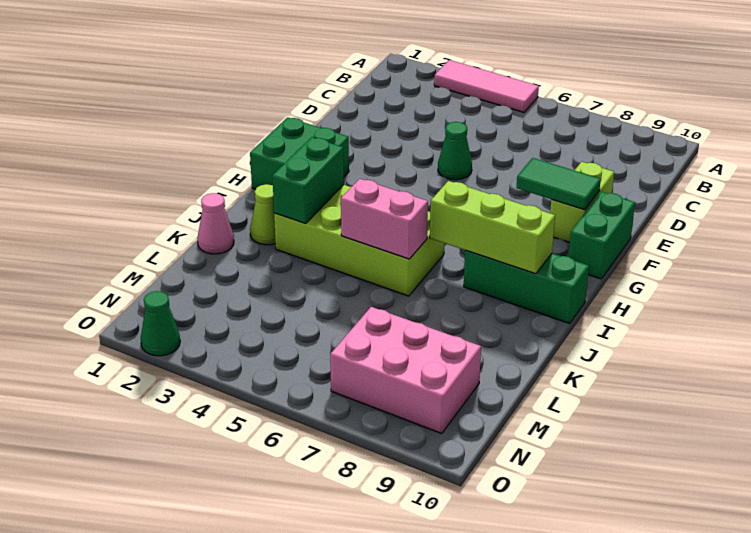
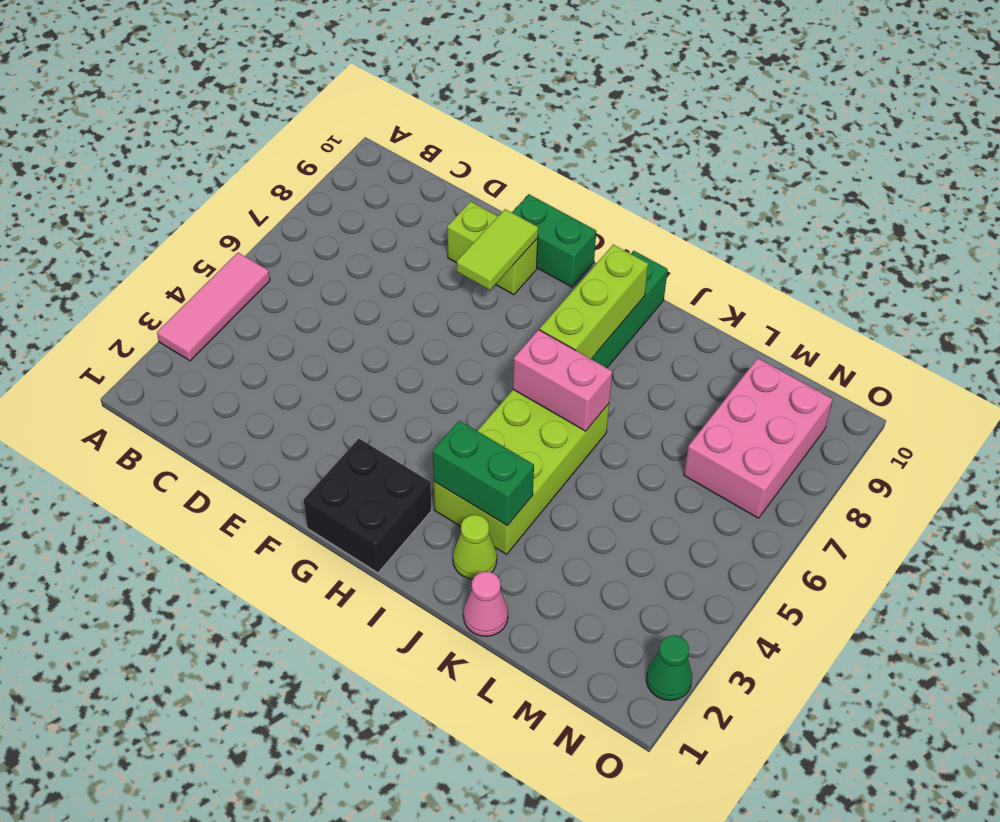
green 1x1 cone [438,122,472,180] -> none
green 1x2 tile [517,158,601,210] -> lime 1x2 tile [457,209,538,290]
green 2x2 brick [250,117,349,189] -> black 2x2 brick [304,439,431,573]
pink 1x2 brick [341,179,428,259] -> pink 1x2 brick turned to [513,330,612,431]

